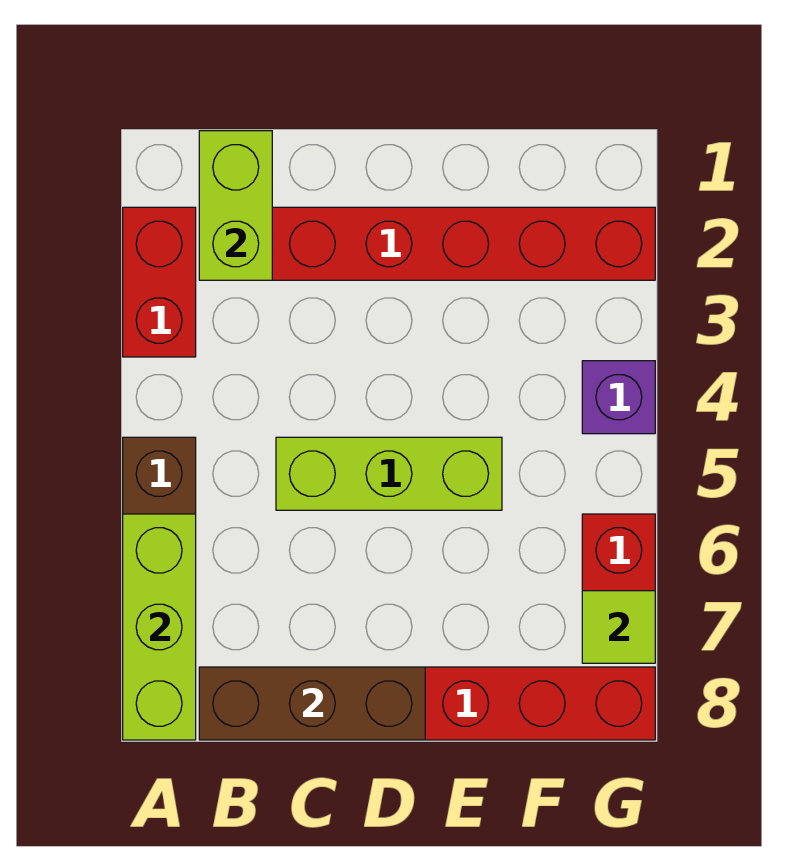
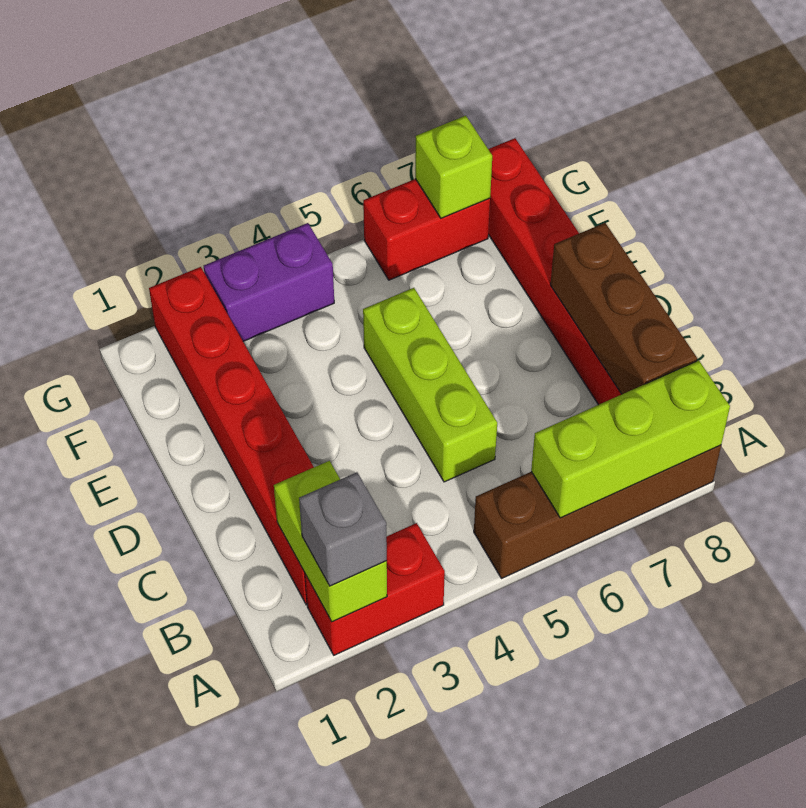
none -> grey 1x1 brick [299,472,387,586]
lime 1x2 brick [199,131,272,280] -> lime 1x2 brick turned to [274,461,387,622]
purple 1x1 brick [582,361,655,434] -> purple 1x2 brick [204,223,334,341]
lime 1x1 tile [582,591,655,663] -> lime 1x1 brick [415,116,492,218]

